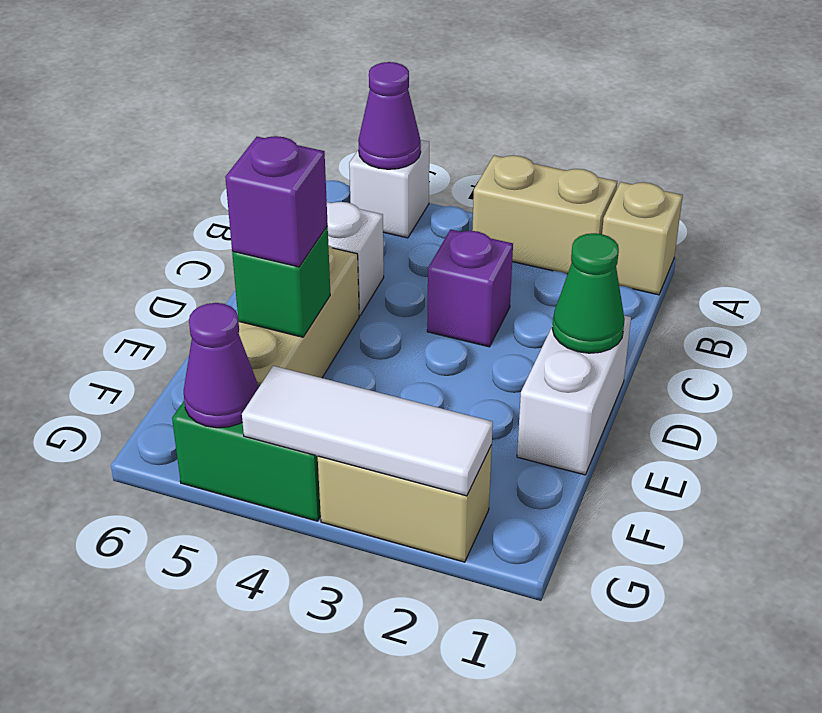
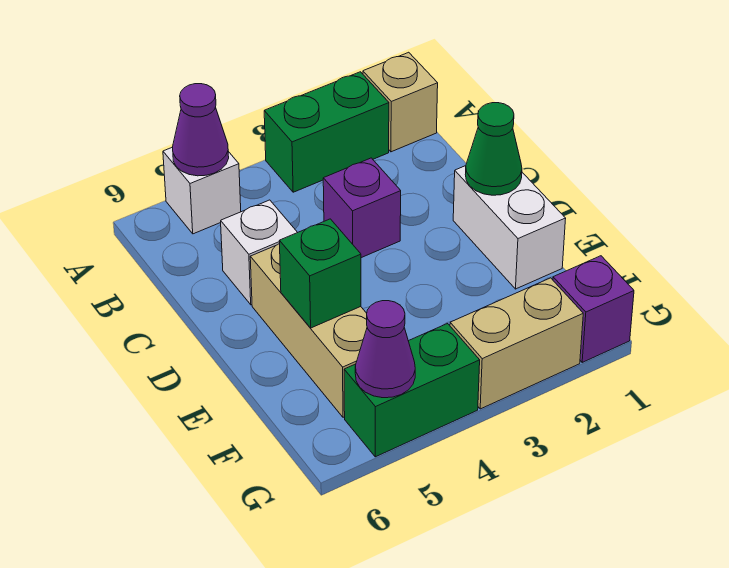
tan 1x2 brick [472,155,617,274] -> green 1x2 brick [264,72,389,192]
purple 1x1 brick [225,136,328,267] -> purple 1x1 brick moved to [553,256,634,362]
white 1x3 tile [242,366,493,496] -> none

